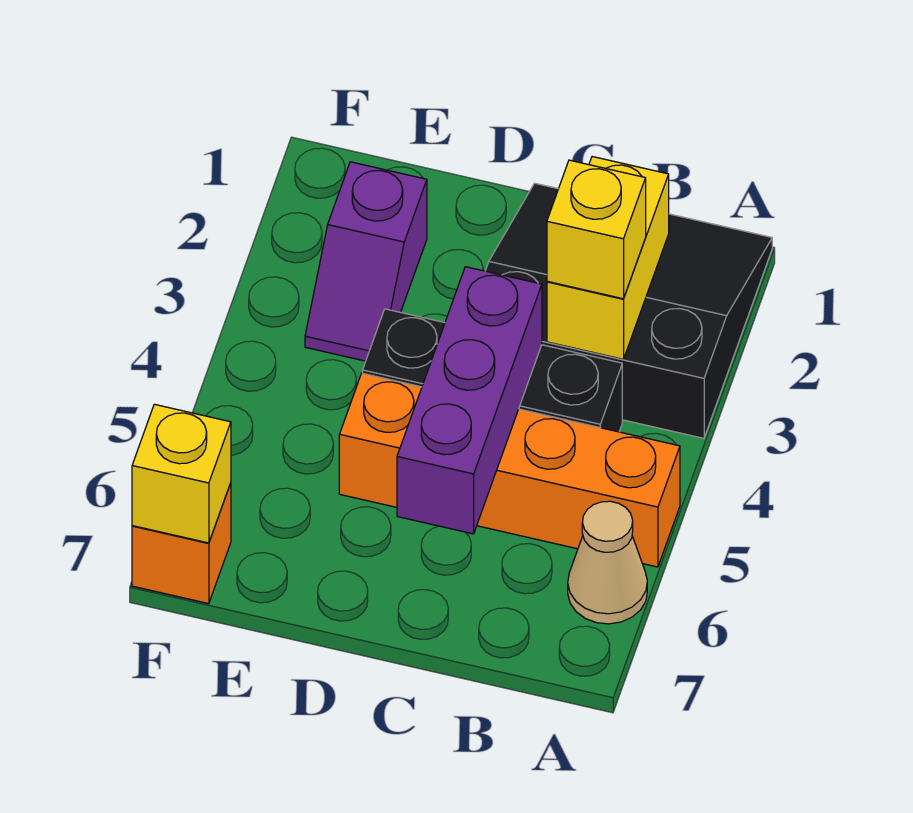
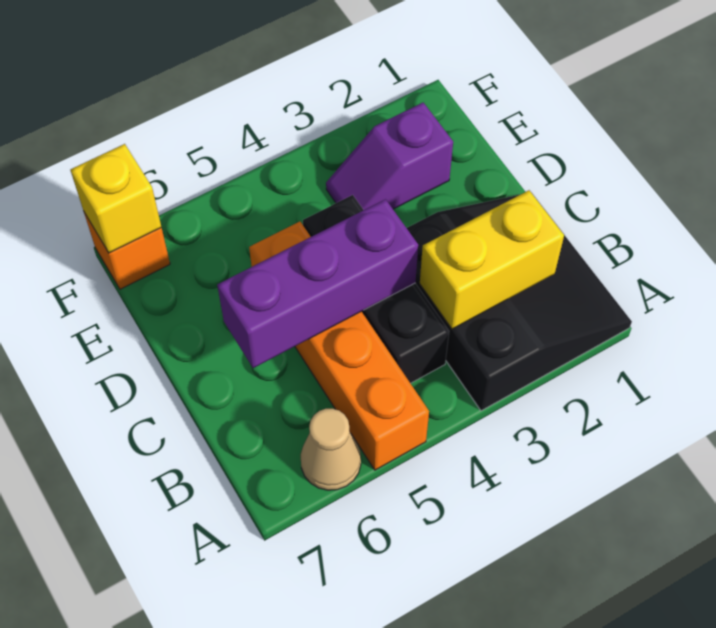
yellow 1x1 brick [547,160,646,299] -> none

